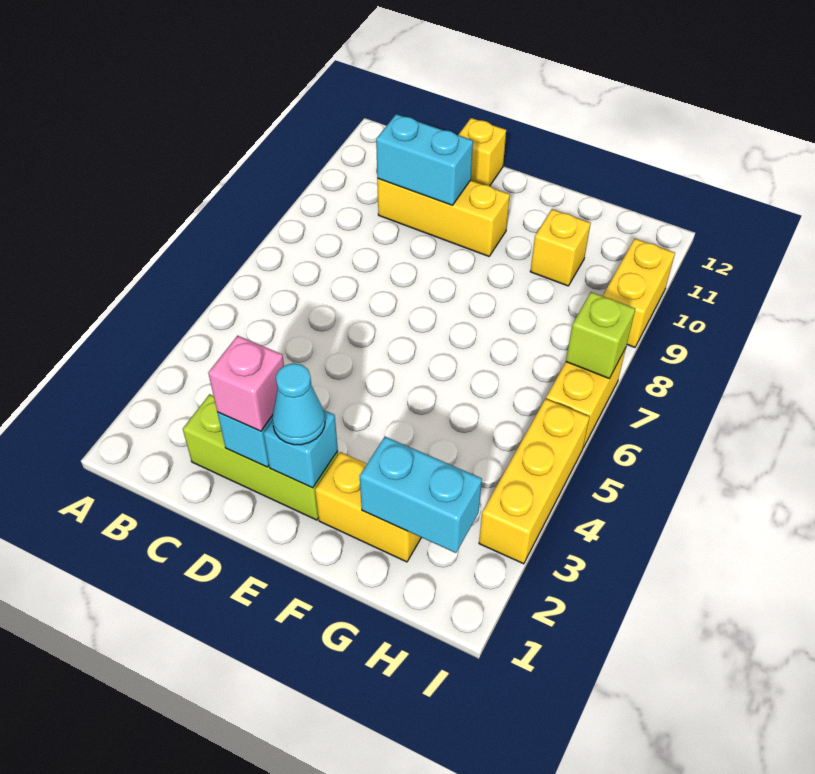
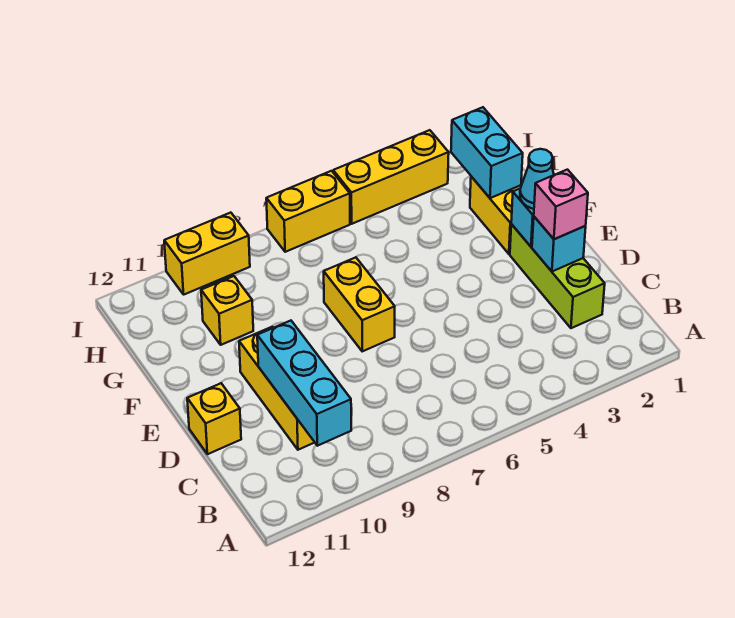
cyan 1x2 brick [376,114,473,205] -> cyan 1x3 brick [257,321,351,446]
none -> yellow 1x2 brick [324,257,395,351]
lime 1x1 brick [566,292,635,378] -> none

